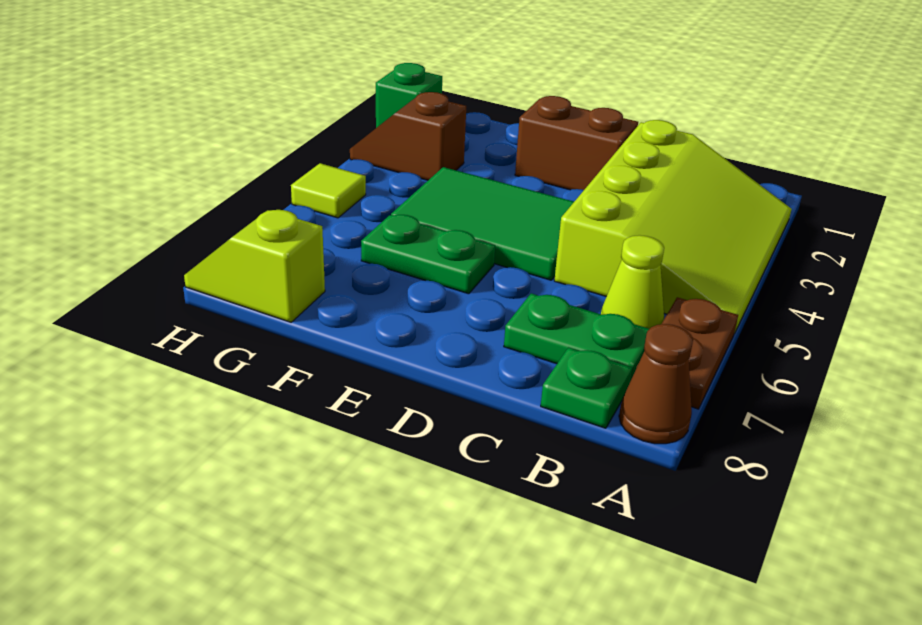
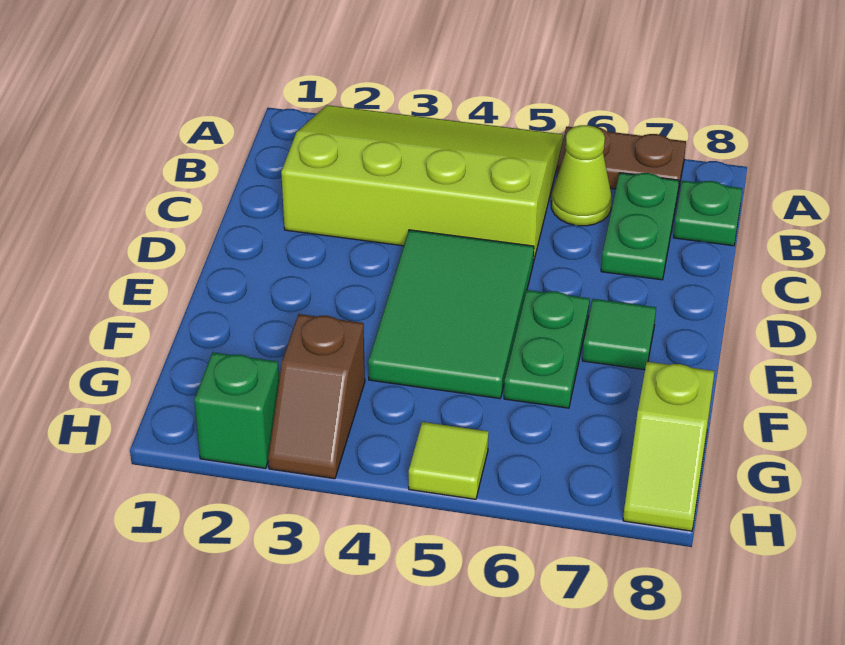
brown 1x1 cone [619,324,693,444] -> none
brown 1x2 brick [515,96,638,190] -> none
none -> green 1x1 tile [582,299,656,370]

